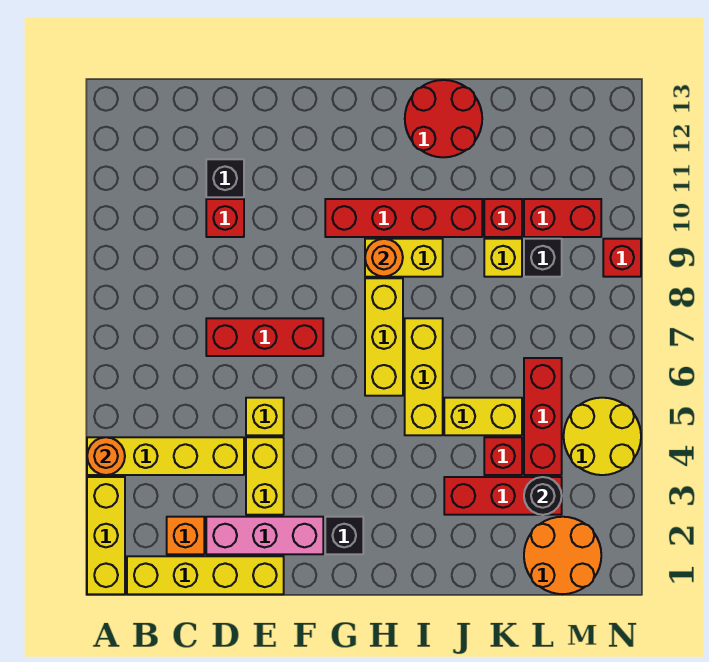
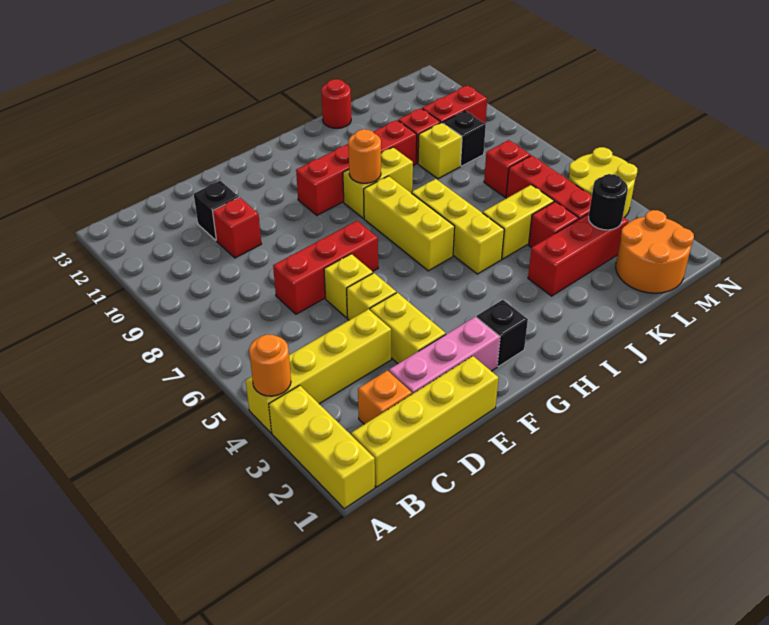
none -> yellow 1x1 brick [324,254,373,318]
red 2x2 round brick [405,80,482,157] -> red 1x1 round brick [321,79,351,128]
red 1x1 brick [603,239,641,277] -> red 1x1 brick moved to [484,140,530,197]

